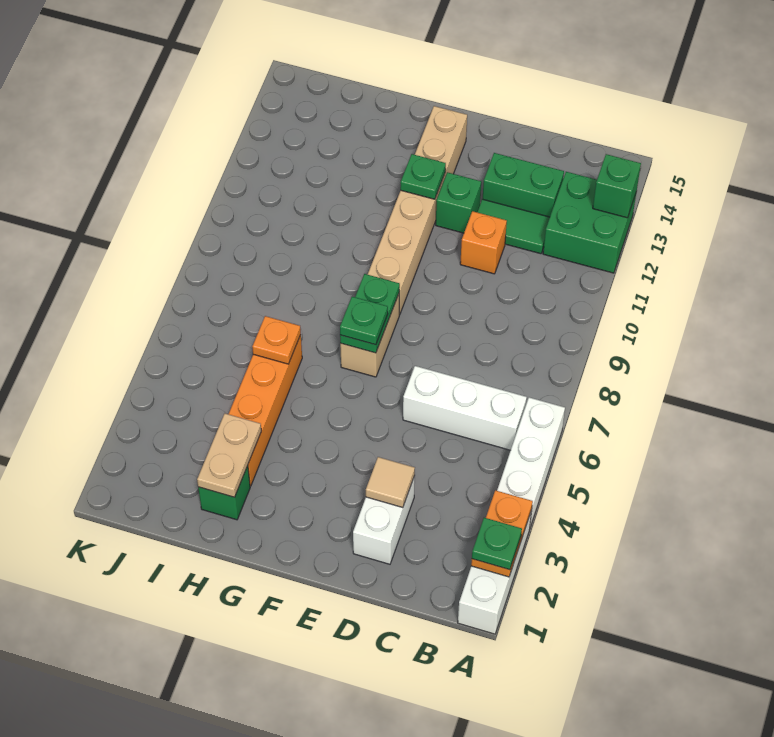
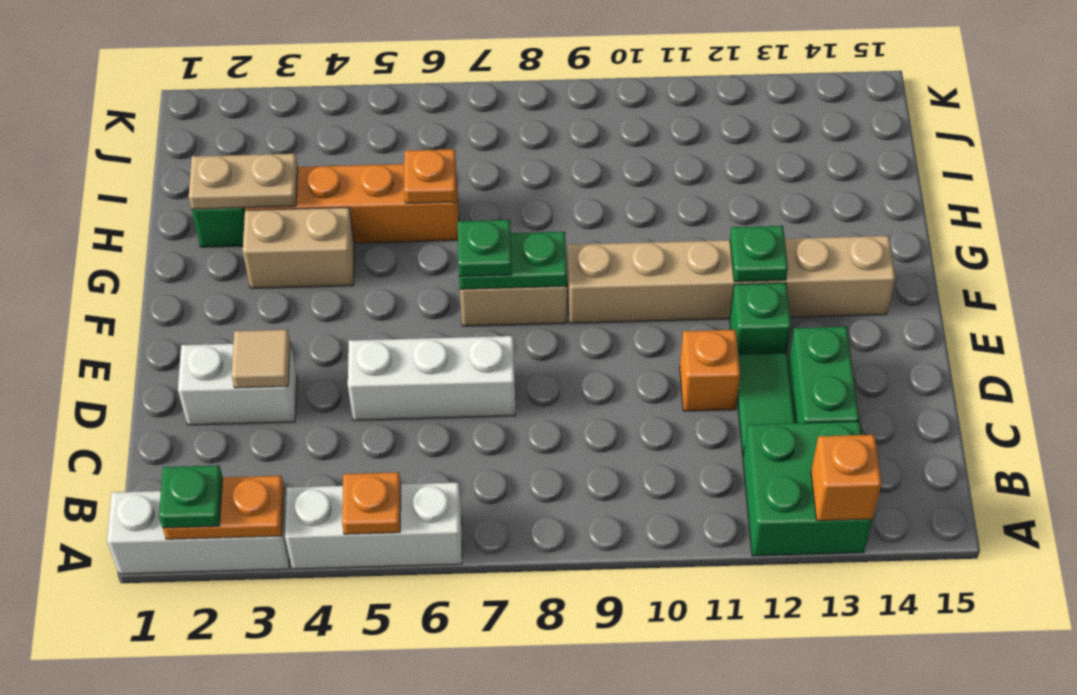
none -> orange 1x1 plate [342,472,401,534]
green 1x1 brick [593,154,641,218] -> orange 1x1 brick [811,435,882,521]
white 1x3 brick [403,366,527,450] -> white 1x3 brick turned to [348,336,516,420]
none -> tan 1x2 brick [243,207,354,288]

